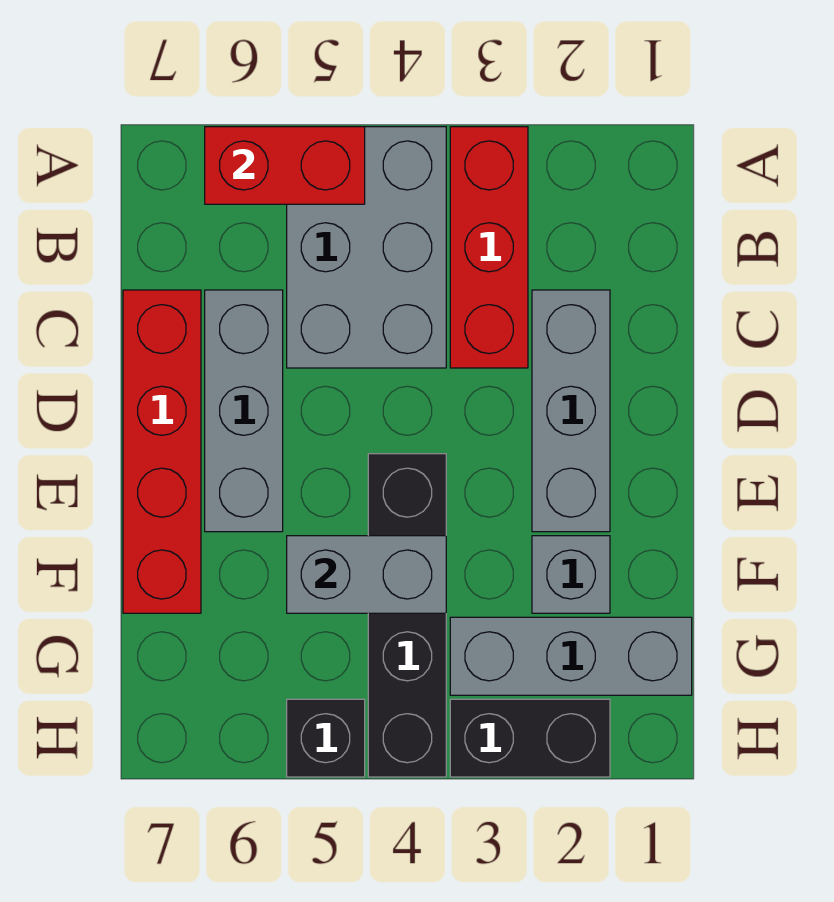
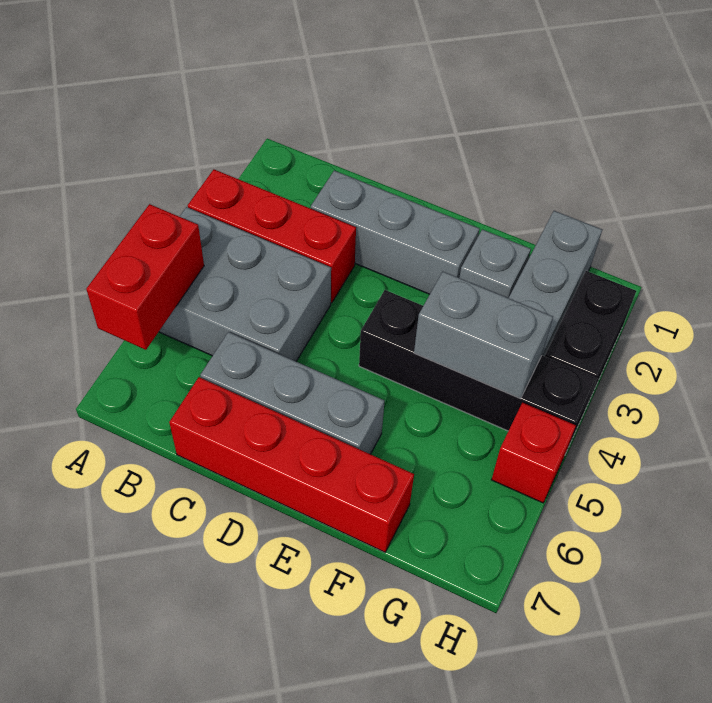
grey 1x2 brick [287,536,446,613] -> grey 1x2 brick turned to [414,272,553,399]
black 1x1 brick [287,699,365,777] -> red 1x1 brick [492,403,576,503]

